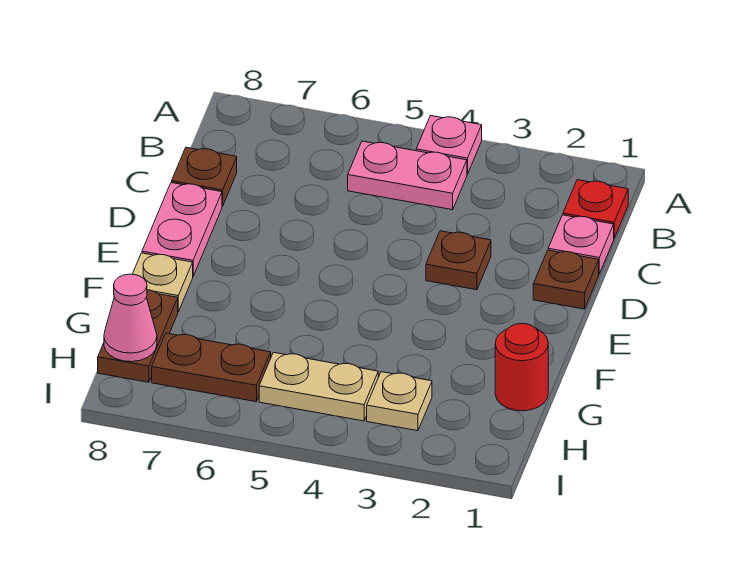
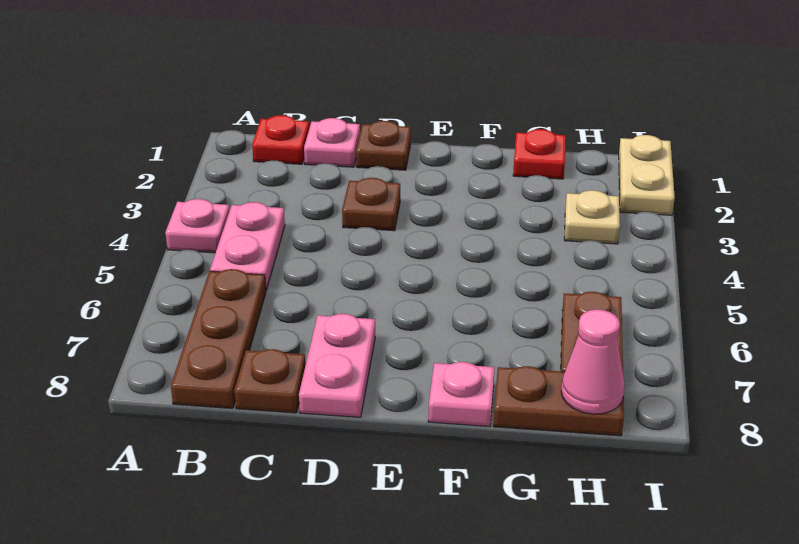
none -> brown 1x3 plate [171,269,266,408]
pink 1x2 plate [142,183,222,276] -> pink 1x2 plate turned to [299,314,375,417]
tan 1x1 plate [133,253,193,312] -> pink 1x1 plate [428,362,495,426]
red 1x1 round brick [495,324,548,411] -> red 1x1 plate [513,129,566,179]
tan 1x2 plate [259,352,378,421] -> tan 1x2 plate moved to [619,135,675,215]

